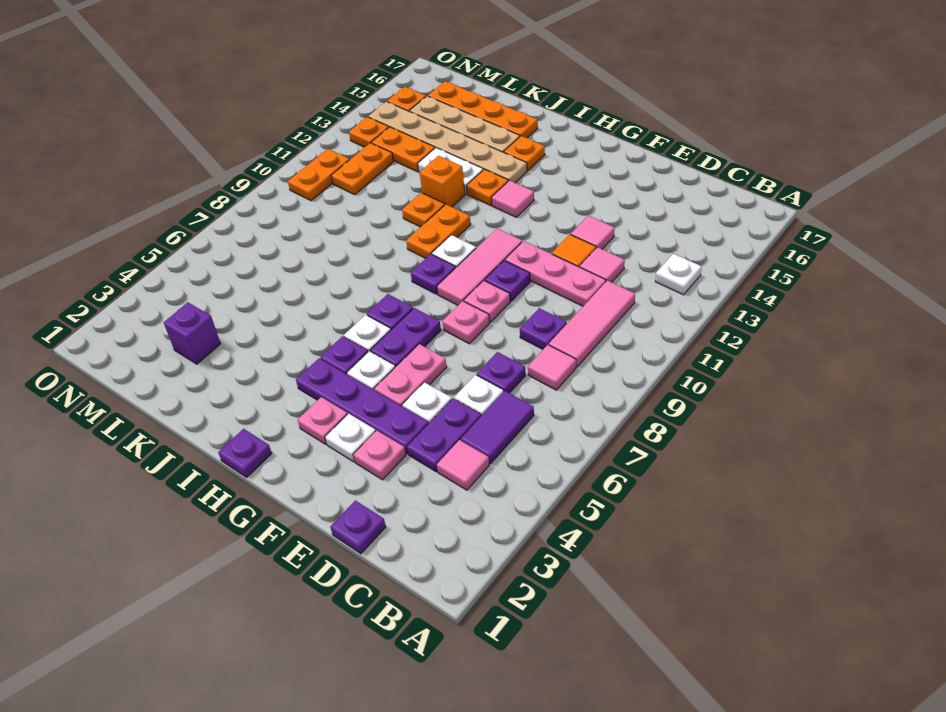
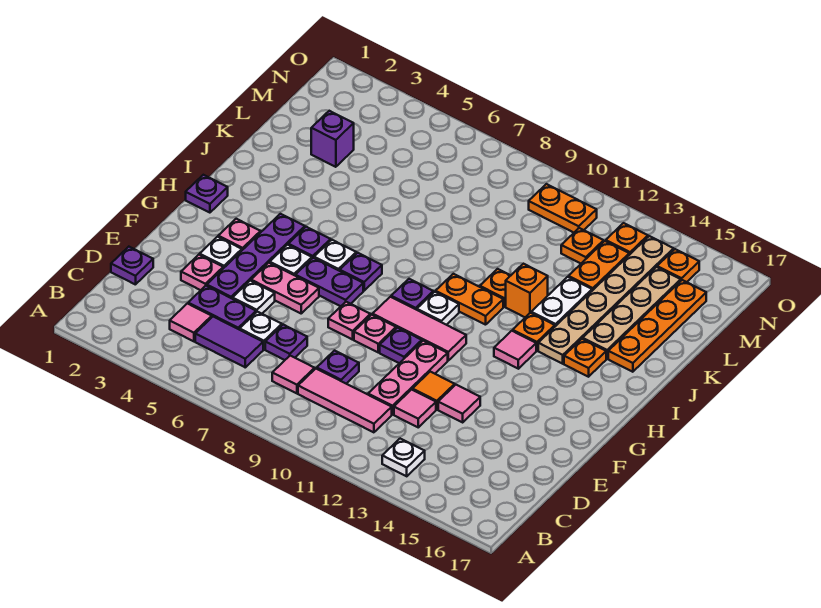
orange 1x2 plate [331,143,393,195] -> orange 1x1 plate [561,228,604,263]

